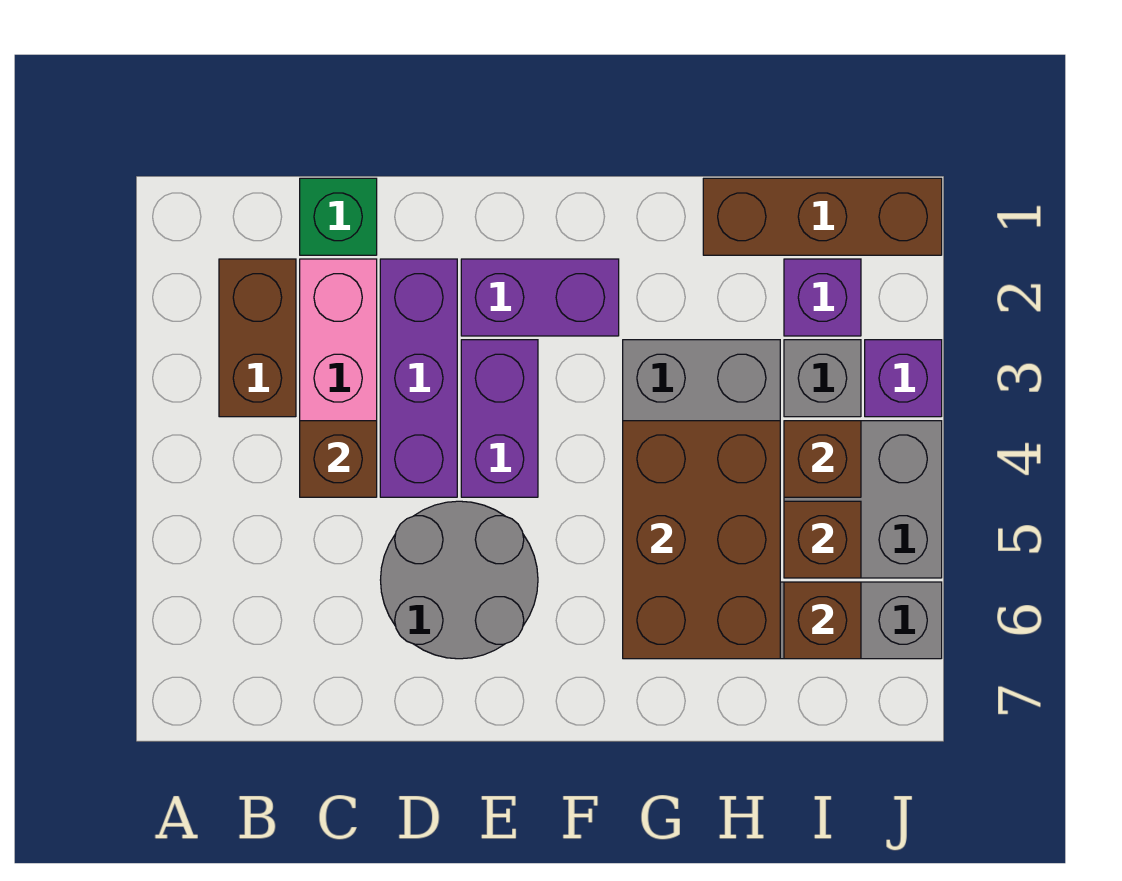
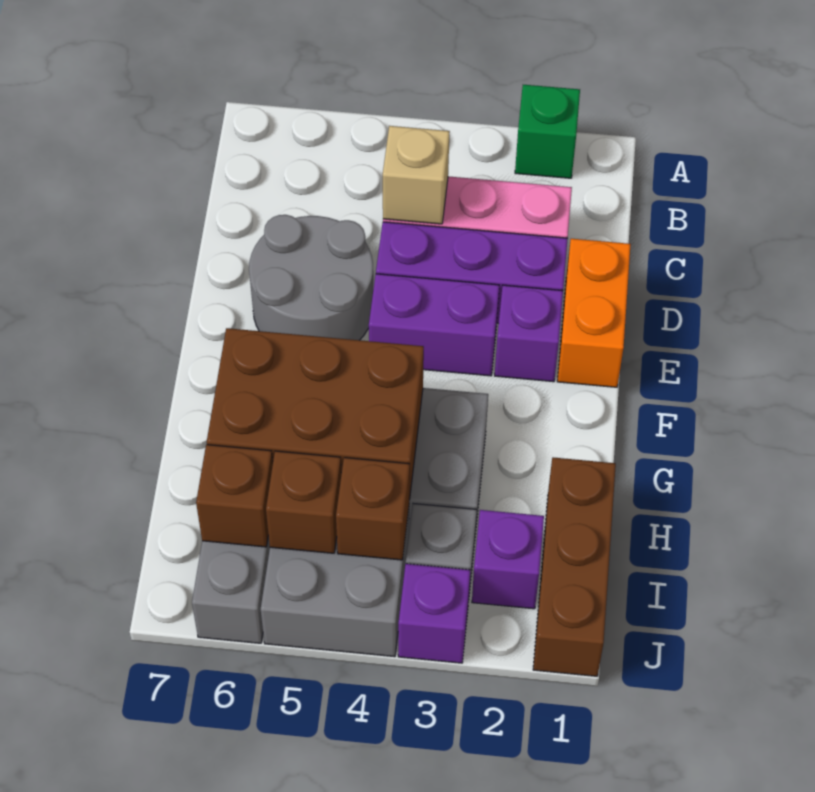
brown 1x2 brick [219,259,296,417] -> none
green 1x1 brick [300,178,377,255] -> green 1x1 brick moved to [515,85,580,178]
brown 1x1 brick [300,421,377,497] -> tan 1x1 brick [383,126,450,224]
none -> orange 1x2 brick [557,239,631,387]
purple 1x2 brick [461,259,619,336] -> purple 1x1 brick [495,285,563,382]

